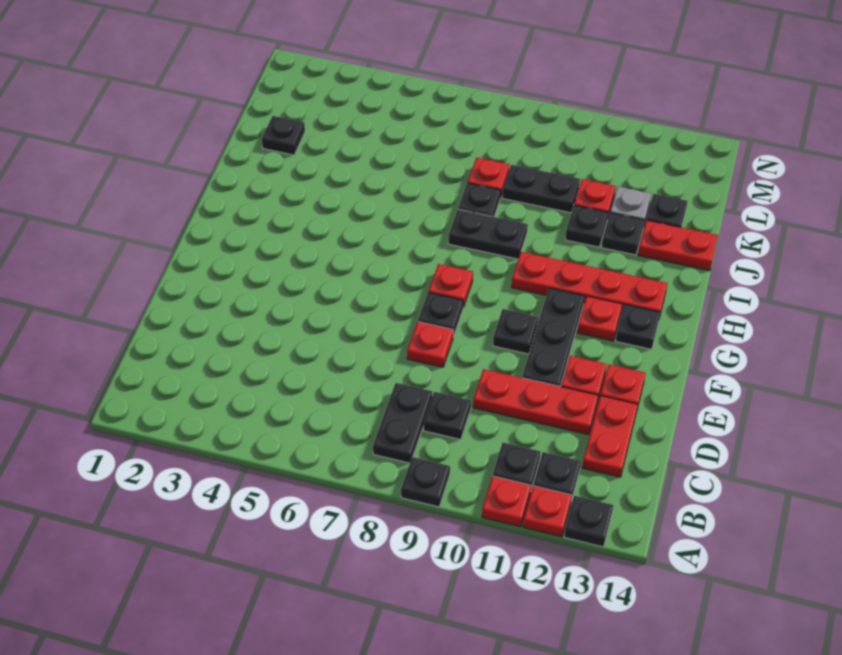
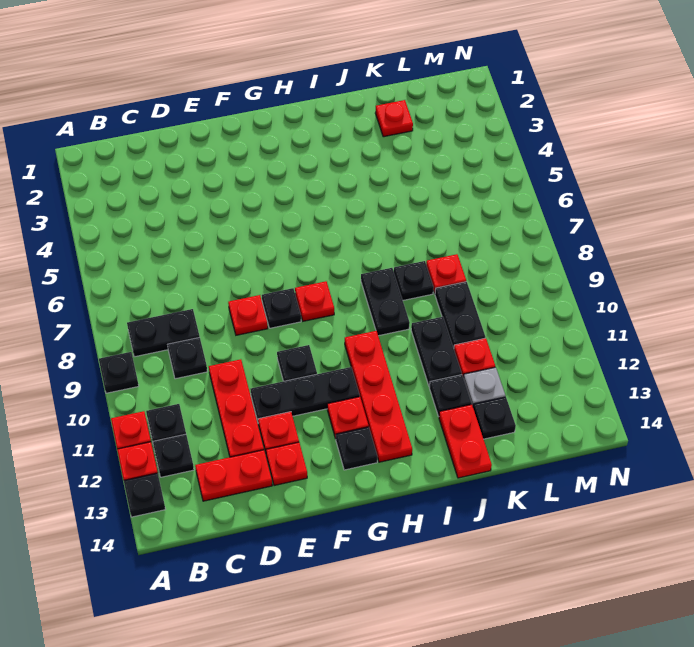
black 1x1 plate [565,205,608,247] -> black 1x2 plate [411,317,462,387]
black 1x1 plate [262,116,305,155] -> red 1x1 plate [375,100,413,137]

